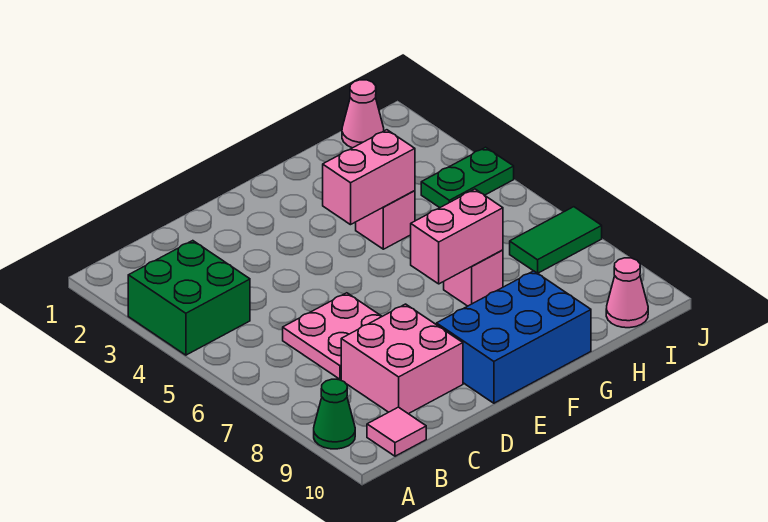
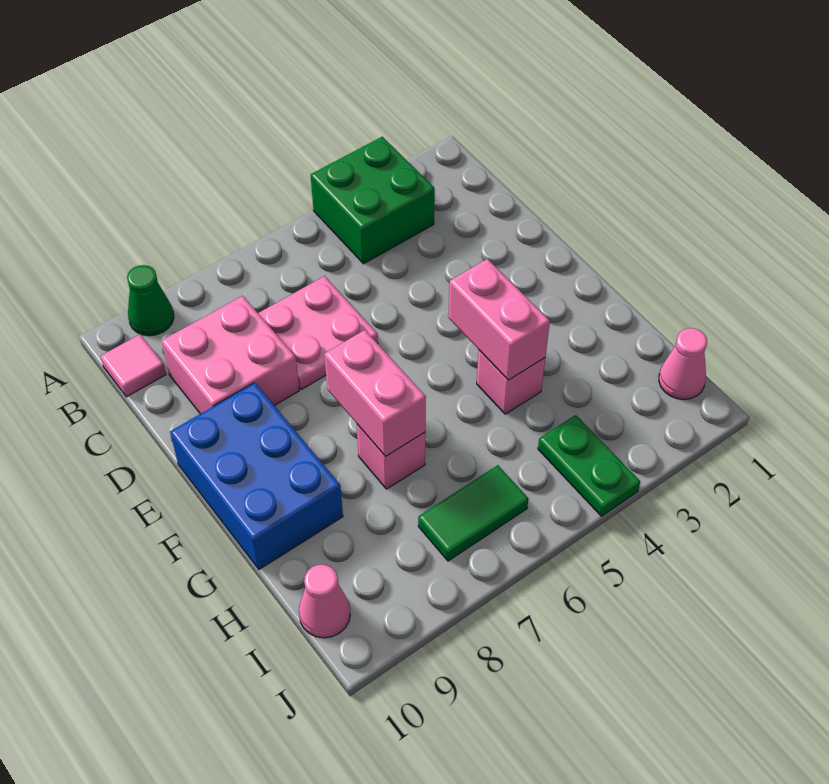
green 1x2 tile [510,207,602,273] -> green 1x2 tile turned to [418,465,528,561]

